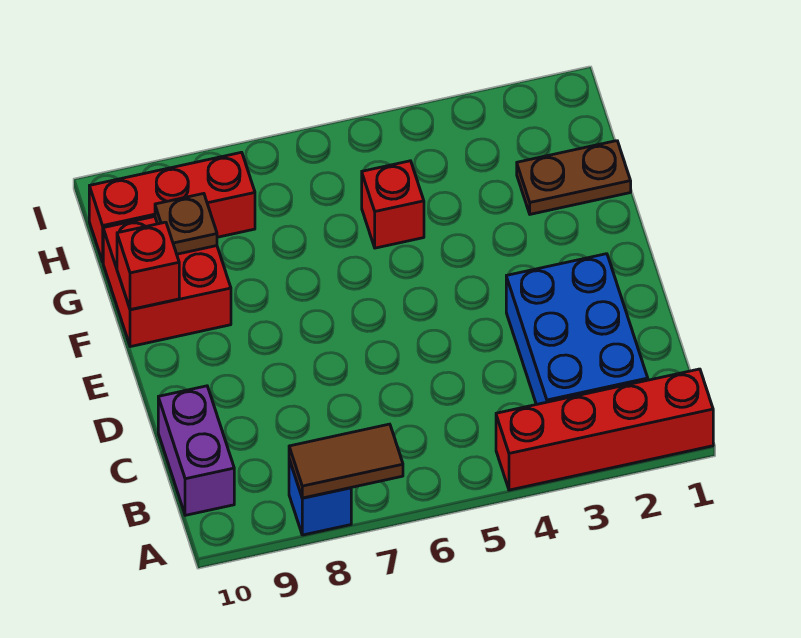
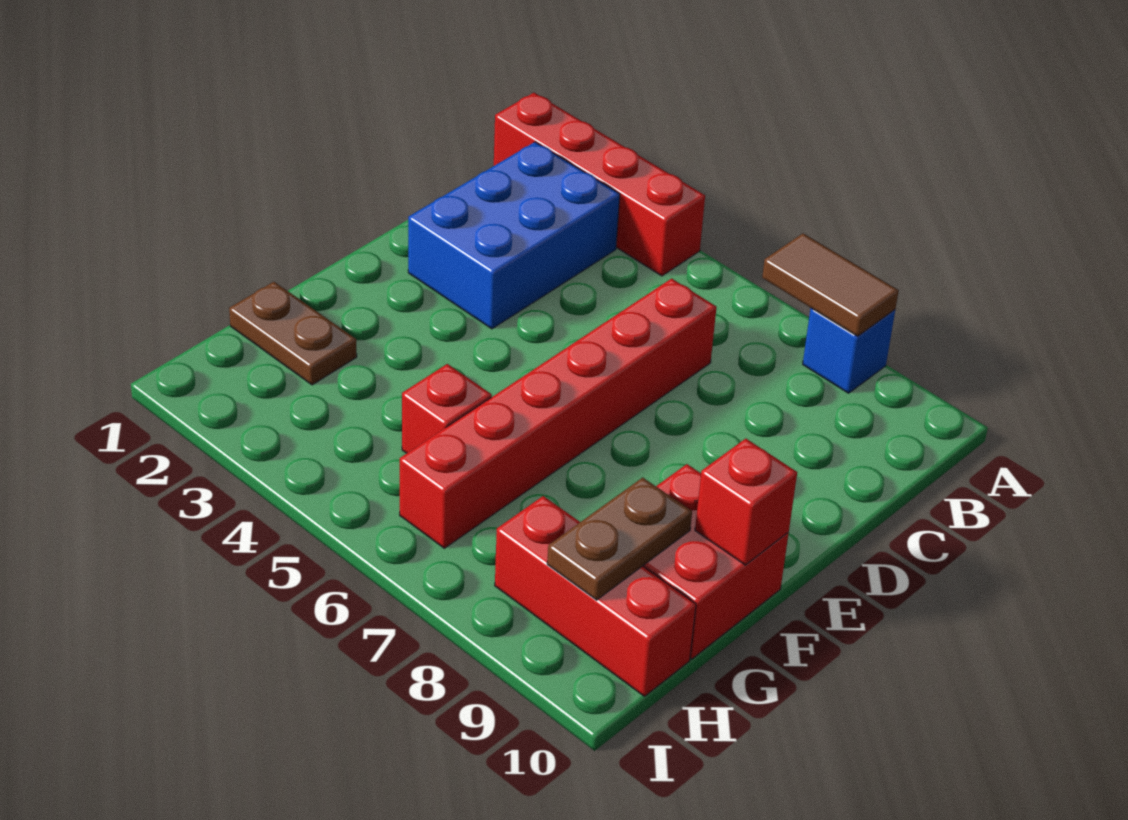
purple 1x2 brick [158,386,234,515] -> none
none -> red 1x6 brick [400,279,717,548]
brown 1x1 plate [155,194,217,254] -> brown 1x2 plate [547,478,692,600]

